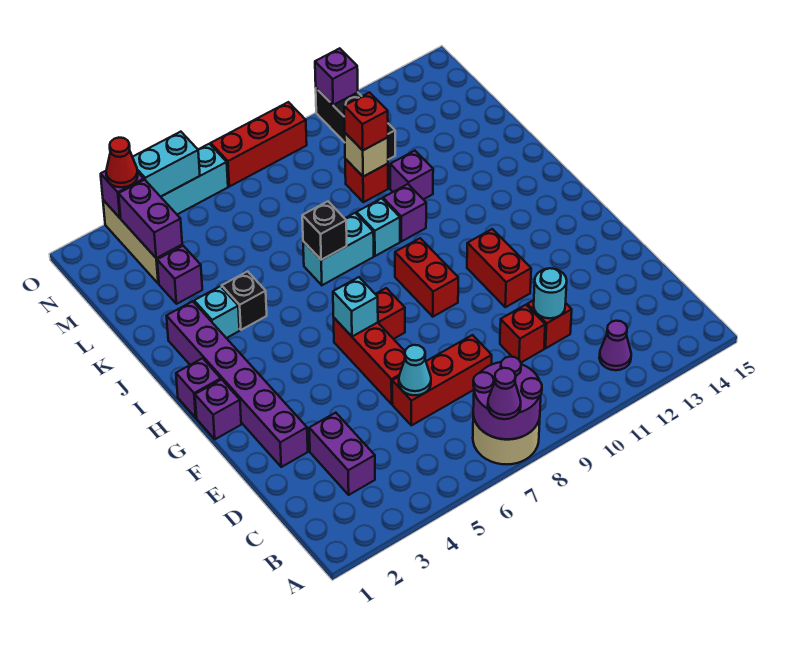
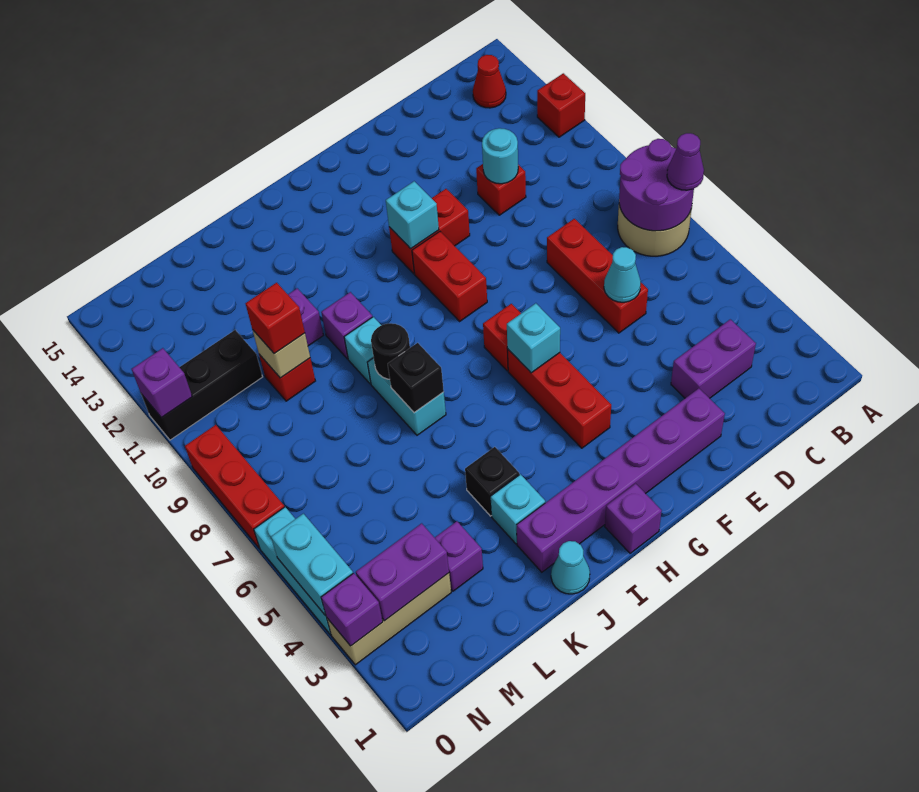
purple 1x1 cone [599,321,631,370] -> none
red 1x1 brick [500,305,545,362] -> red 1x1 brick moved to [537,73,585,137]
red 1x3 brick [334,318,405,404] -> red 1x3 brick turned to [508,350,611,448]
purple 1x1 brick [195,379,241,439] -> none
red 1x2 brick [395,238,458,317] -> red 1x2 brick turned to [412,232,487,321]
none -> cyan 1x1 brick [386,181,439,249]
none -> cyan 1x1 cone [551,541,590,594]
none -> black 1x1 round brick [371,323,410,379]
red 1x1 cone [106,138,138,187] -> red 1x1 cone moved to [473,55,506,108]

